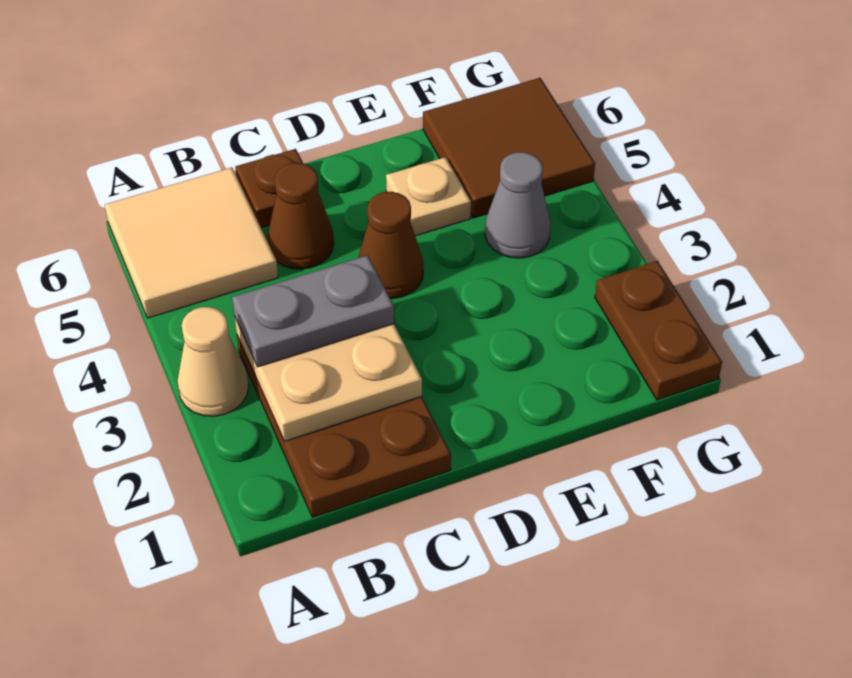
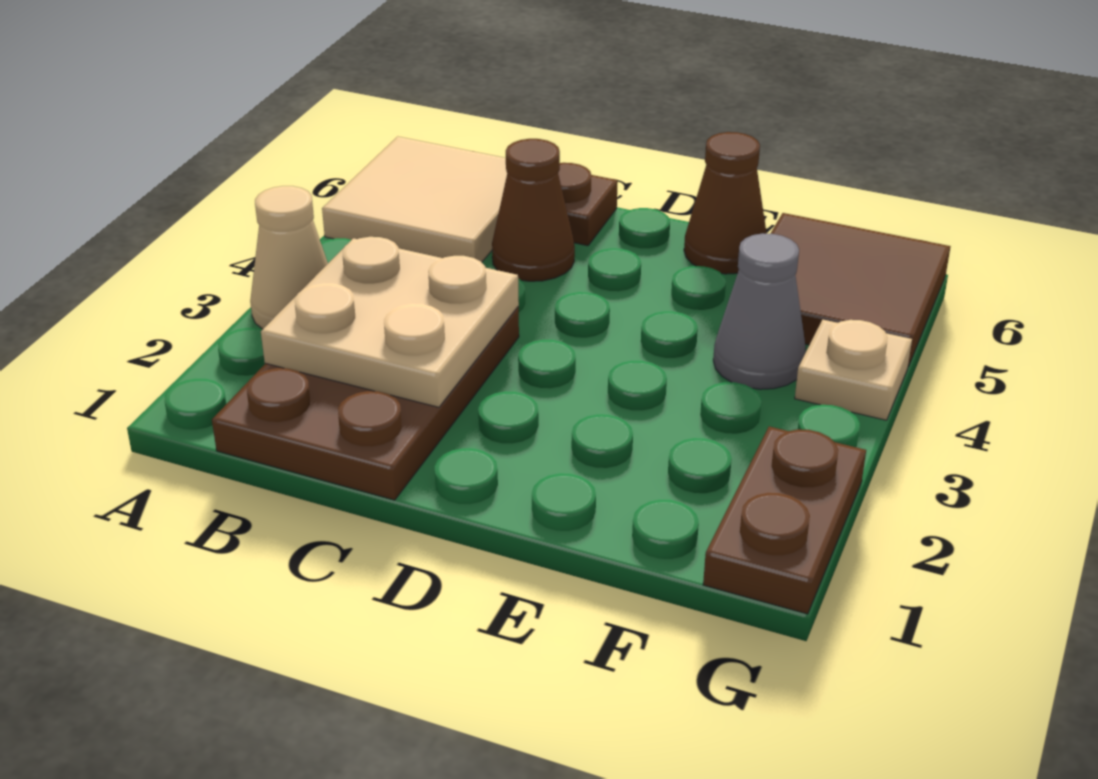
grey 1x2 plate [232,255,394,367] -> none
brown 1x1 cone [358,192,423,299] -> brown 1x1 cone moved to [684,132,767,274]
tan 1x1 plate [386,157,471,236] -> tan 1x1 plate moved to [795,320,912,420]

